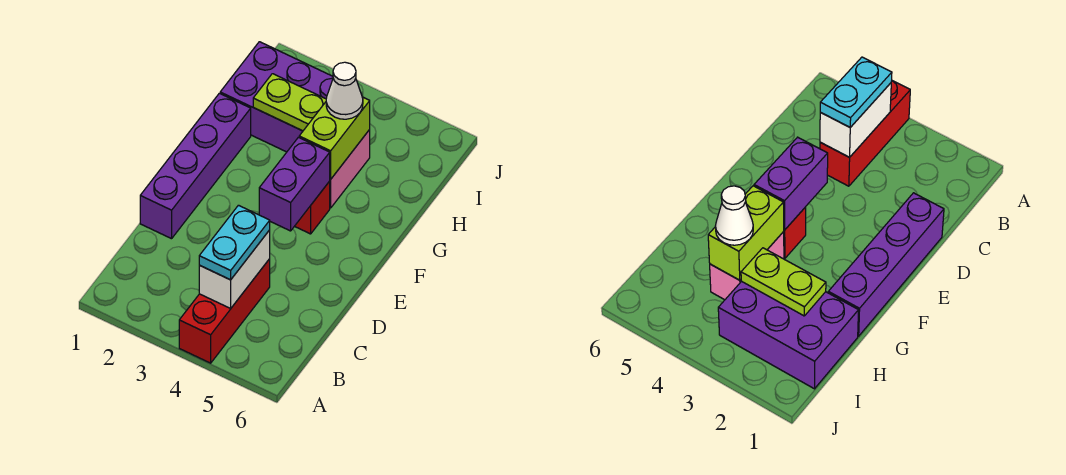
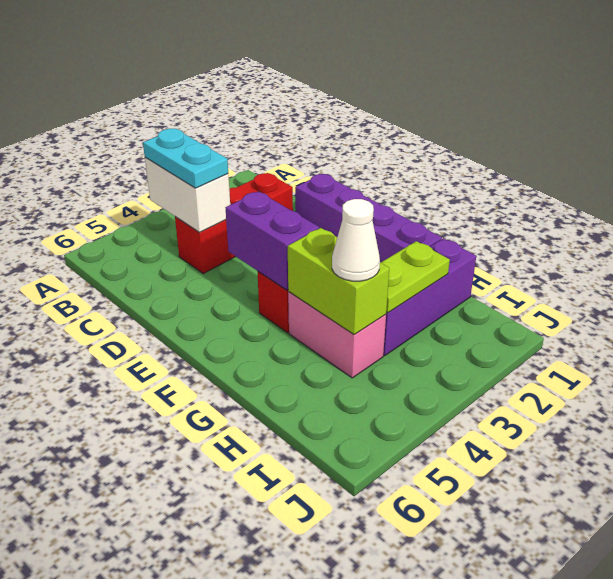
red 1x3 brick [179,259,270,363] -> red 1x3 brick turned to [175,173,293,273]
purple 2x3 brick [220,42,333,152] -> purple 1x3 brick [383,238,476,356]

